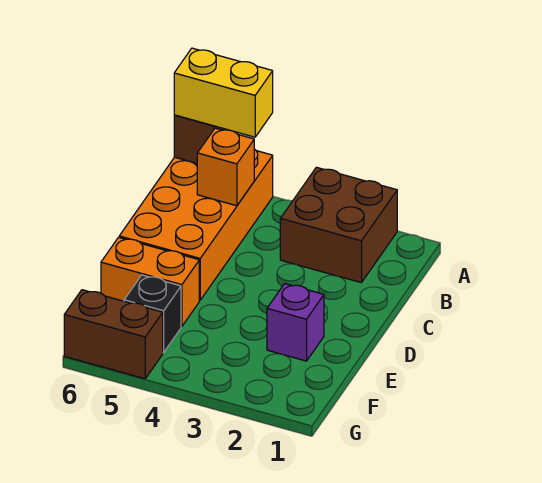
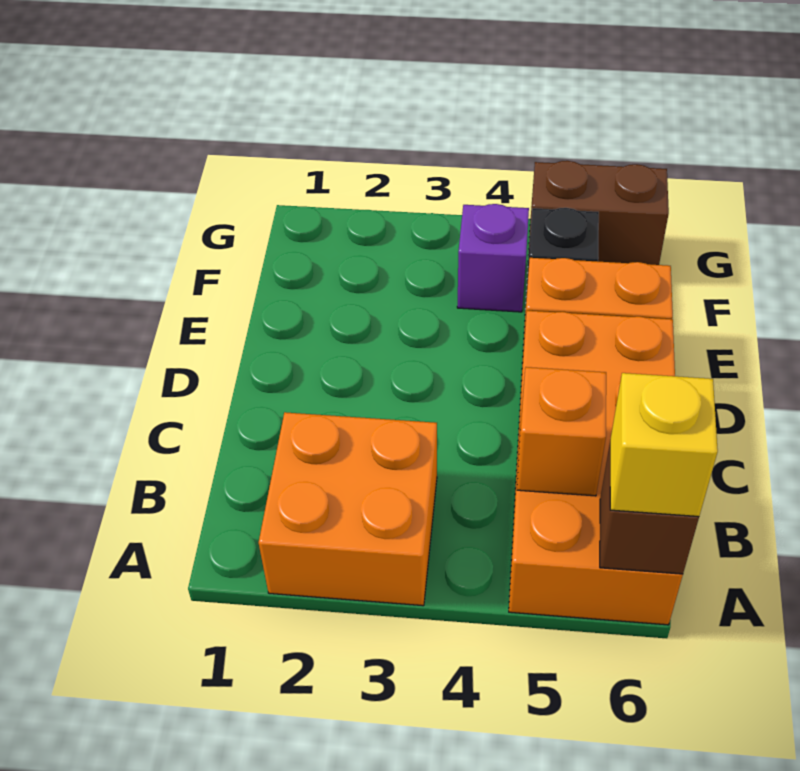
brown 2x2 brick [280,167,397,283] -> orange 2x2 brick [259,412,437,606]
yellow 1x2 brick [174,48,273,137] -> yellow 1x1 brick [610,373,718,517]
purple 1x1 brick [267,284,324,361] -> purple 1x1 brick moved to [457,204,529,312]

